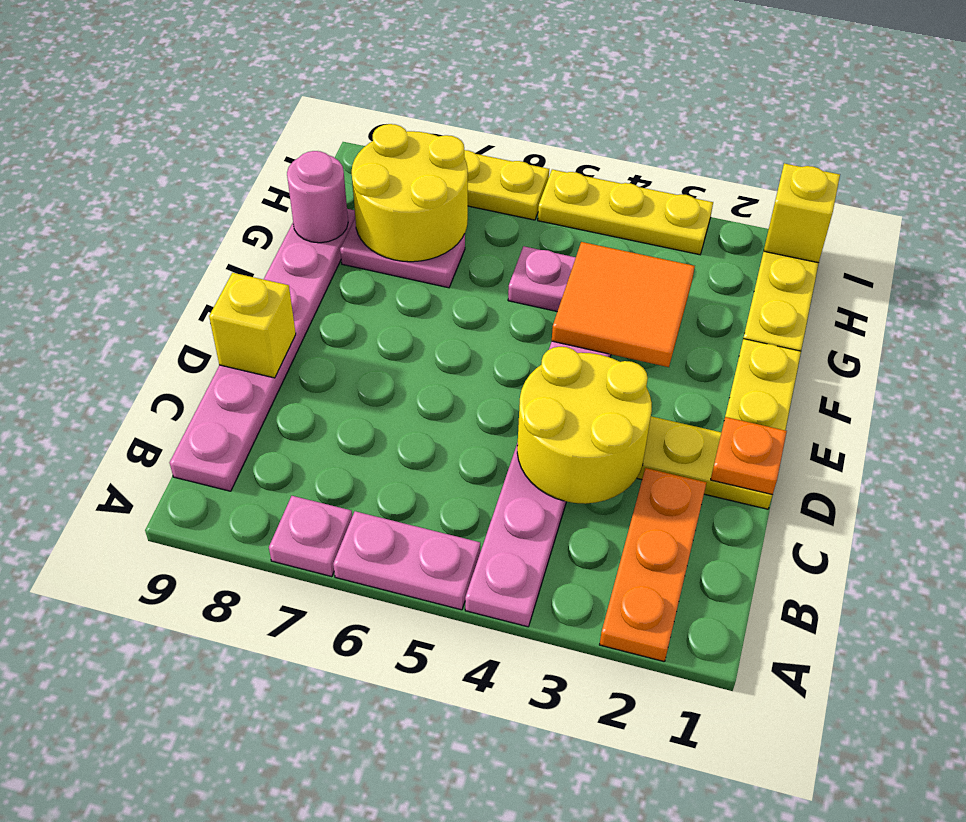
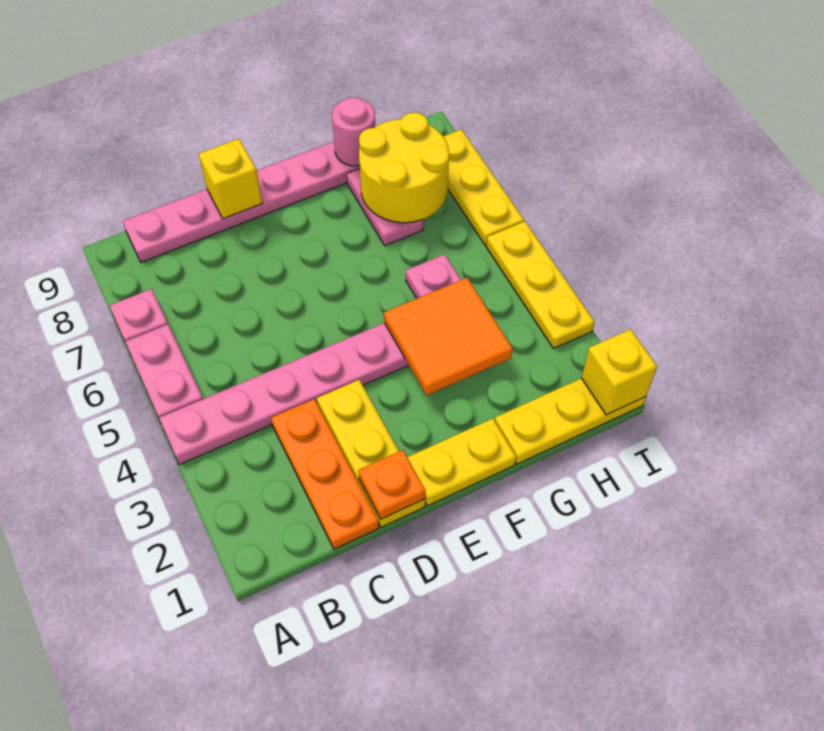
orange 1x3 plate [600,468,706,662] -> orange 1x3 plate turned to [271,399,379,549]
yellow 2x2 round brick [517,347,652,504] -> none

